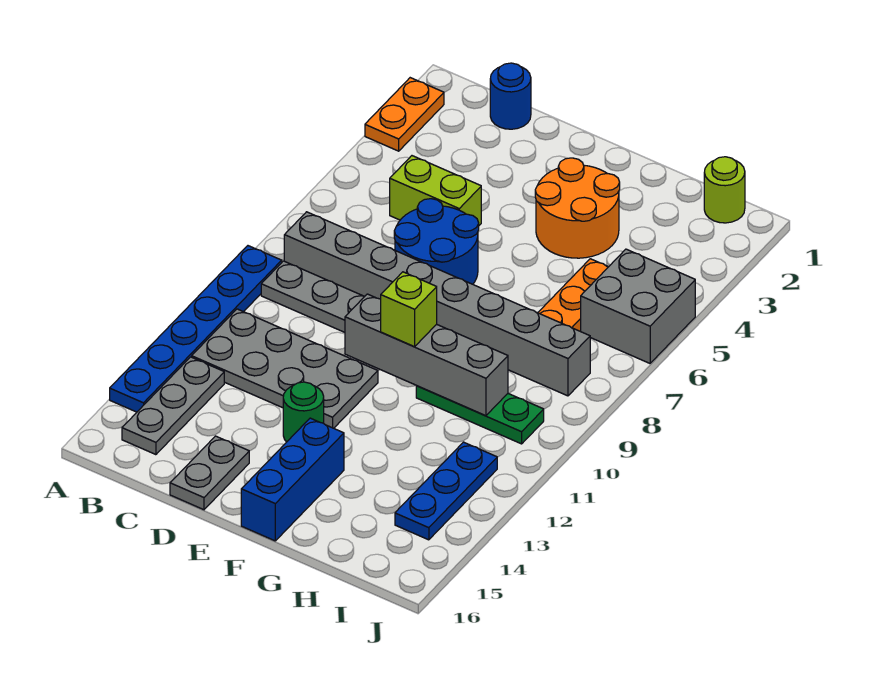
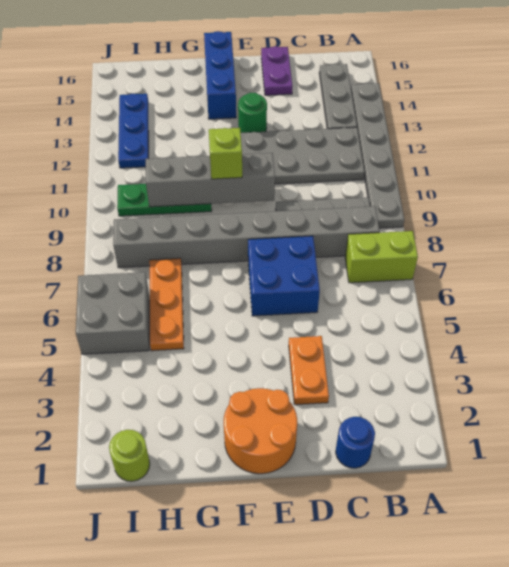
orange 1x2 plate [365,78,444,151] -> orange 1x2 plate moved to [289,336,329,405]
blue 1x6 plate [110,246,282,412] -> grey 1x6 plate [351,83,404,228]
lime 1x2 brick [390,156,481,225] -> lime 1x2 brick moved to [345,231,418,283]
blue 2x2 round brick [394,199,479,284] -> blue 2x2 brick [248,236,320,316]
grey 1x2 plate [170,436,249,510] -> purple 1x2 plate [261,46,293,95]
orange 2x2 round brick [535,158,620,258] -> orange 2x2 round brick moved to [224,388,297,474]

